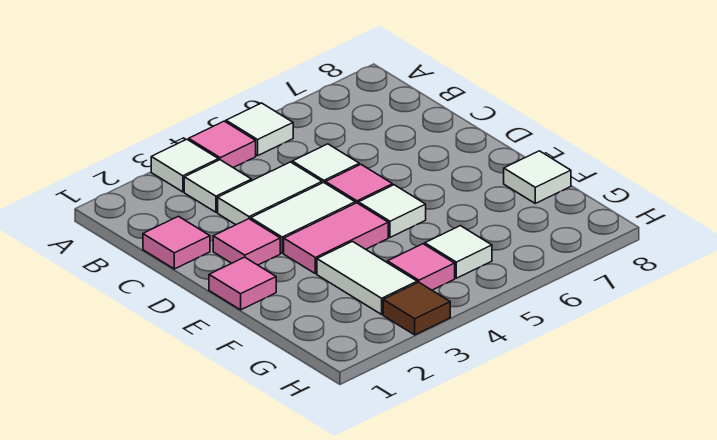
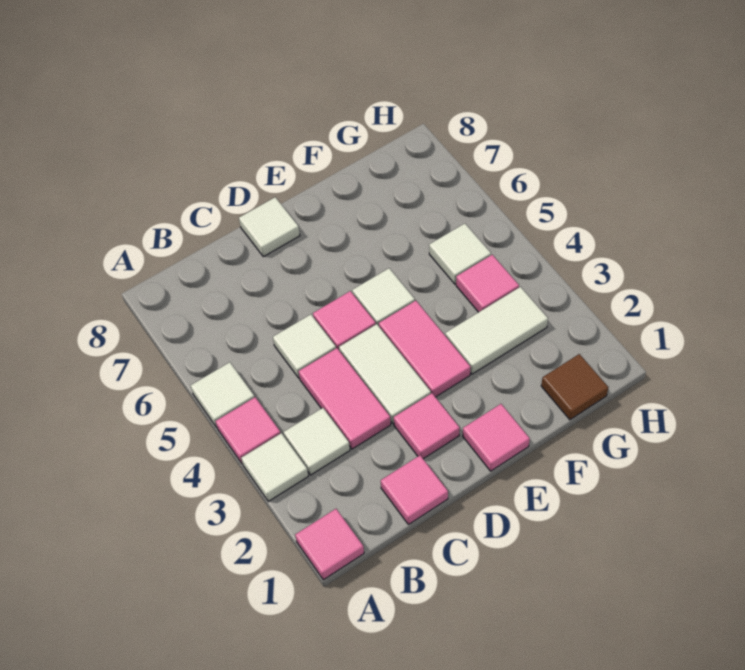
none -> pink 1x1 tile [295,509,364,580]
white 1x2 tile [218,162,322,225] -> pink 1x2 tile [299,348,391,449]
white 1x1 tile [504,151,571,203] -> white 1x1 tile moved to [239,197,300,257]
brown 1x1 tile [383,282,450,335] -> brown 1x1 tile moved to [541,354,608,420]

